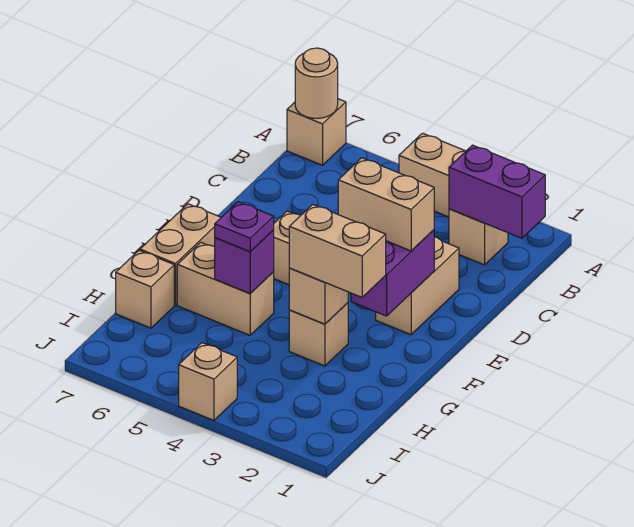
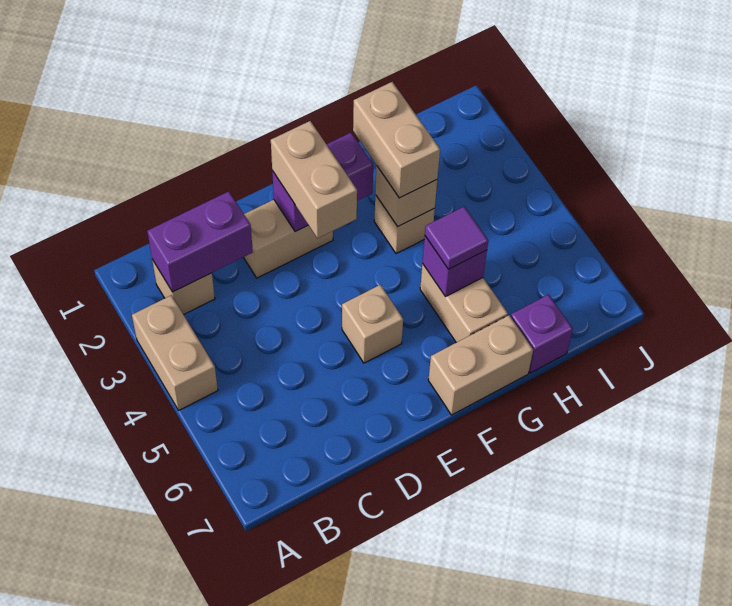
tan 1x1 brick [287,99,346,165] -> none
tan 1x1 round brick [295,48,338,118] -> none
purple 1x2 brick [449,145,545,238] -> purple 1x2 brick turned to [147,191,253,292]
purple 1x1 plate [215,202,274,252] -> purple 1x1 tile [425,207,488,269]
tan 1x1 brick [116,250,174,328] -> purple 1x1 brick [511,295,573,373]
tan 1x1 brick [179,343,237,420] -> none

